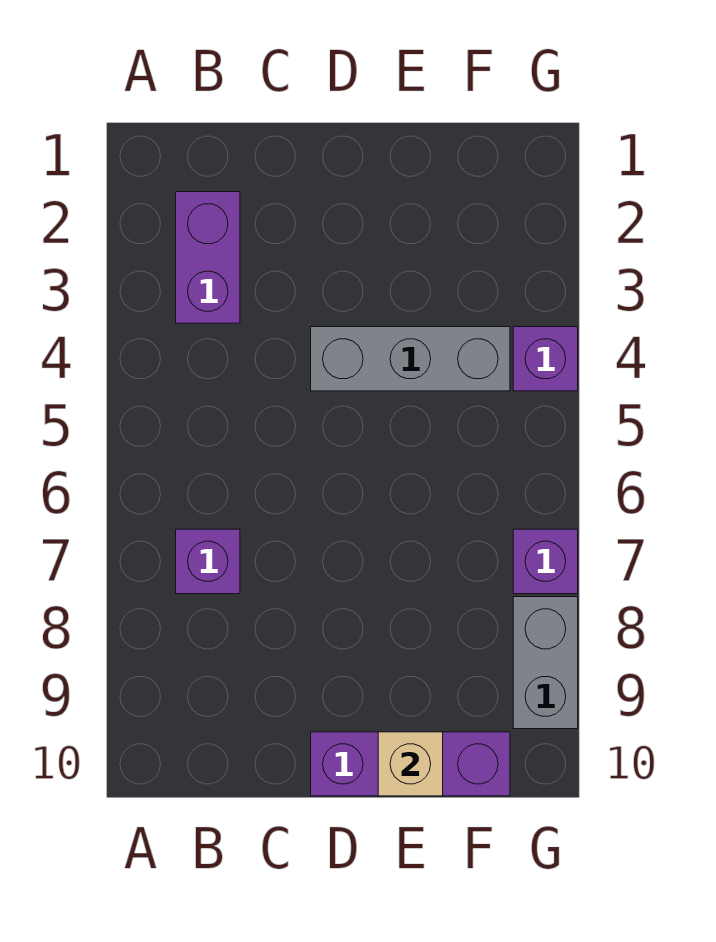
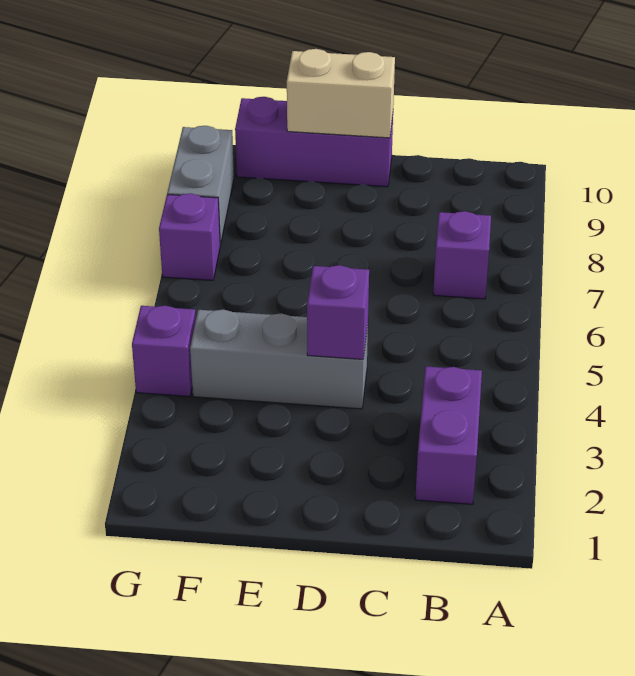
none -> purple 1x1 brick [307,265,369,359]
tan 1x1 brick [378,732,443,796] -> tan 1x2 brick [287,49,395,138]

